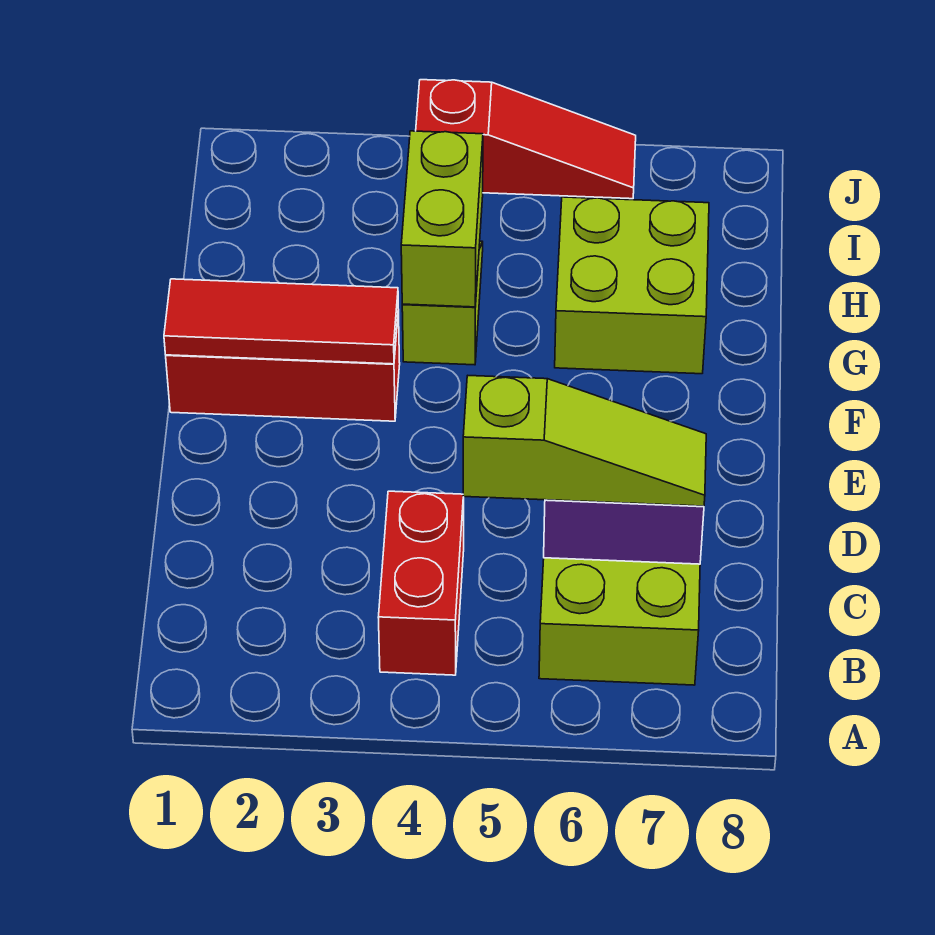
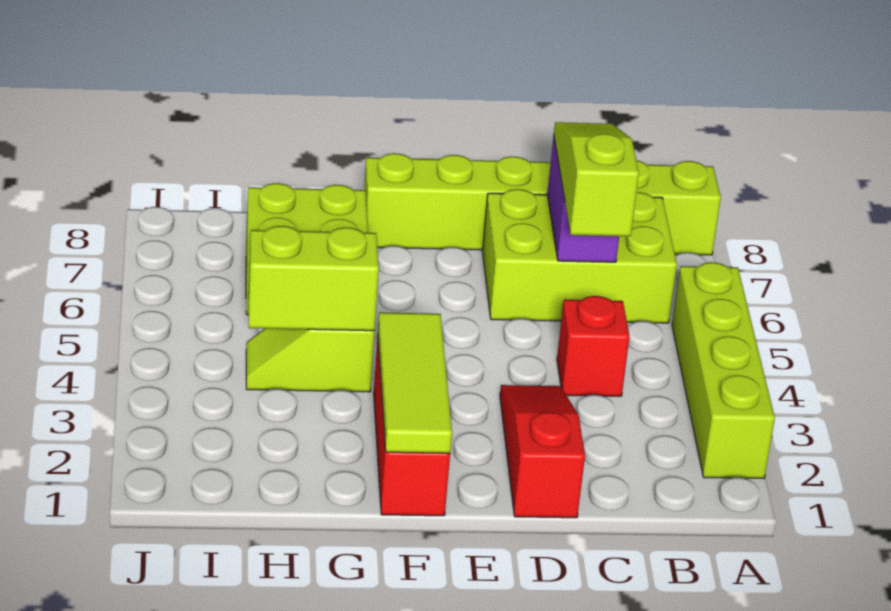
none -> lime 1x4 brick [672,262,775,479]
none -> lime 1x6 brick [364,153,721,255]
red 1x2 brick [378,491,464,675] -> red 1x1 brick [557,296,630,396]
red 1x3 tile [164,279,398,364] -> lime 1x3 tile [378,312,452,453]
red 1x3 slope [416,80,636,199] -> red 1x3 slope moved to [500,385,585,518]

